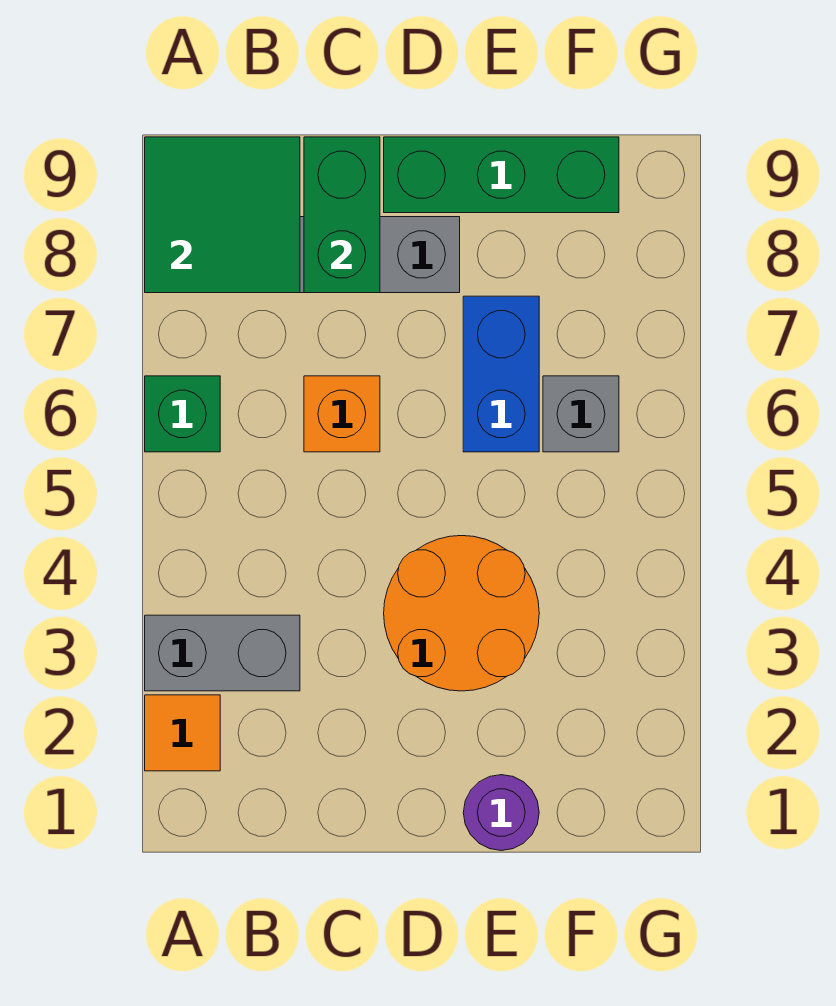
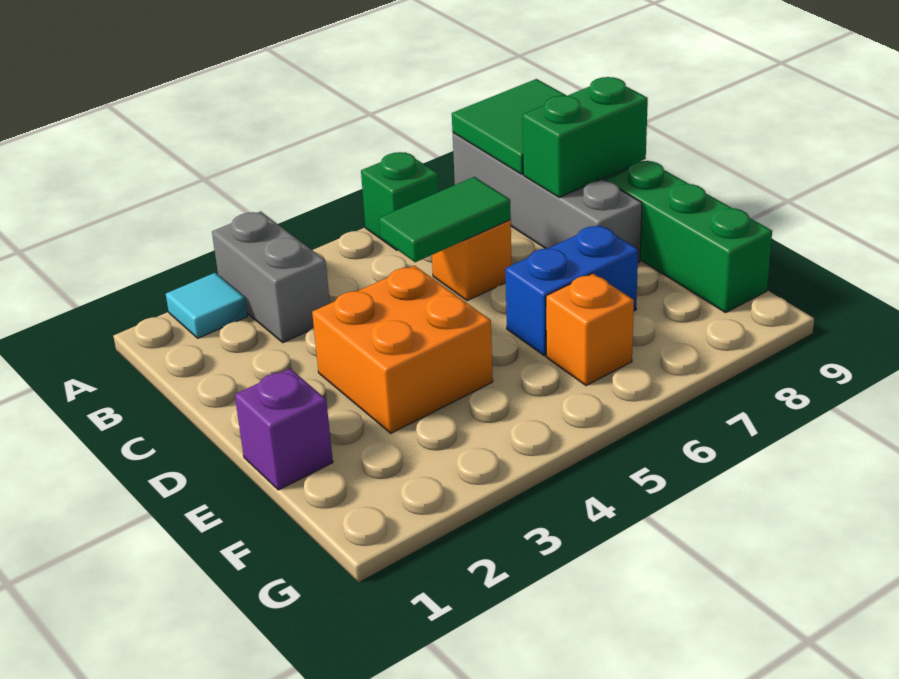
orange 1x1 tile [145,695,220,771] -> cyan 1x1 tile [166,273,247,338]
none -> green 1x2 tile [379,177,511,262]
orange 2x2 round brick [384,536,539,691] -> orange 2x2 brick [312,266,493,433]
purple 1x1 round brick [463,775,539,851] -> purple 1x1 brick [235,369,333,490]
grey 1x1 brick [543,376,619,452] -> orange 1x1 brick [546,273,634,386]

